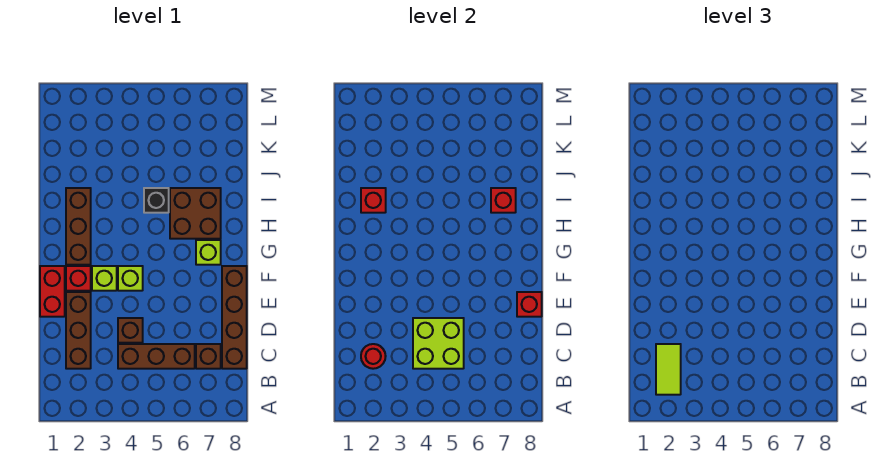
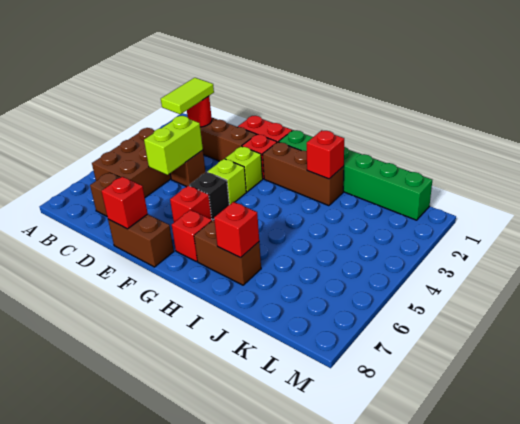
lime 1x2 tile [656,344,681,395] -> lime 1x2 tile turned to [161,78,214,114]
brown 1x3 brick [118,344,195,369] -> brown 2x3 brick [92,128,171,197]
lime 2x2 brick [413,318,464,369] -> lime 1x2 brick [144,116,203,175]
brown 1x4 brick [222,266,247,369] -> brown 1x2 brick [108,214,174,267]
none -> red 1x1 brick [170,186,211,222]
none -> green 1x6 brick [279,130,432,220]
lime 1x1 brick [196,240,221,265] -> red 1x1 brick [172,210,212,262]
brown 2x2 brick [170,188,221,239] -> brown 1x2 brick [194,220,261,285]
black 1x1 brick [144,188,169,213] -> black 1x1 brick moved to [189,172,229,220]

